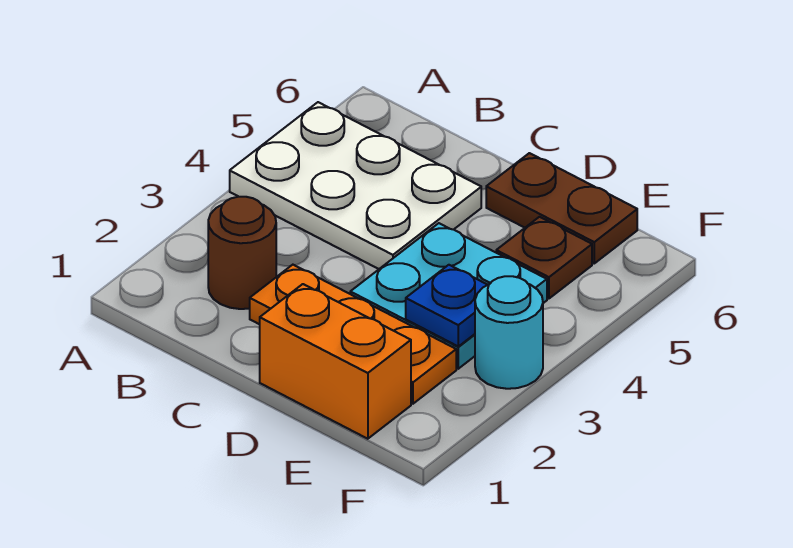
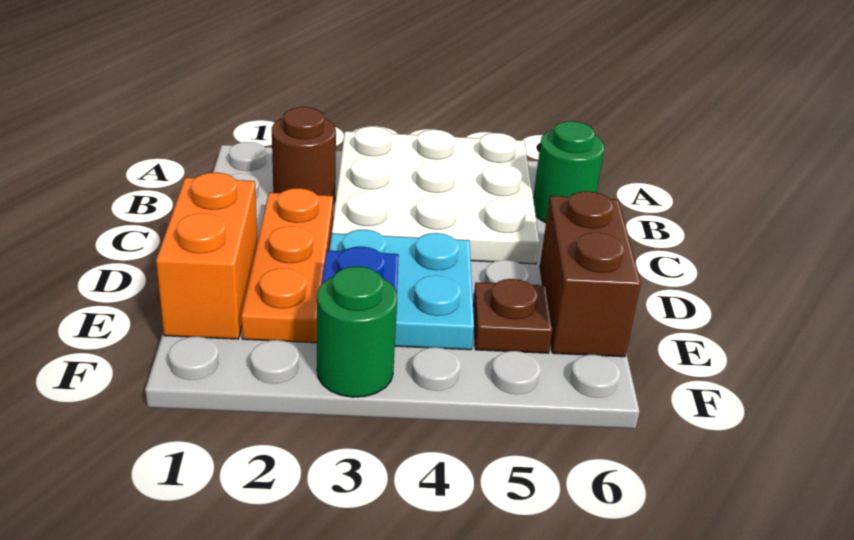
white 2x3 plate [230,102,481,269] -> white 3x3 plate [332,126,539,264]
none -> green 1x1 round brick [533,121,604,223]
brown 1x2 plate [486,153,637,263] -> brown 1x2 brick [540,191,641,357]
cyan 1x1 round brick [475,276,543,389] -> green 1x1 round brick [317,266,397,397]

